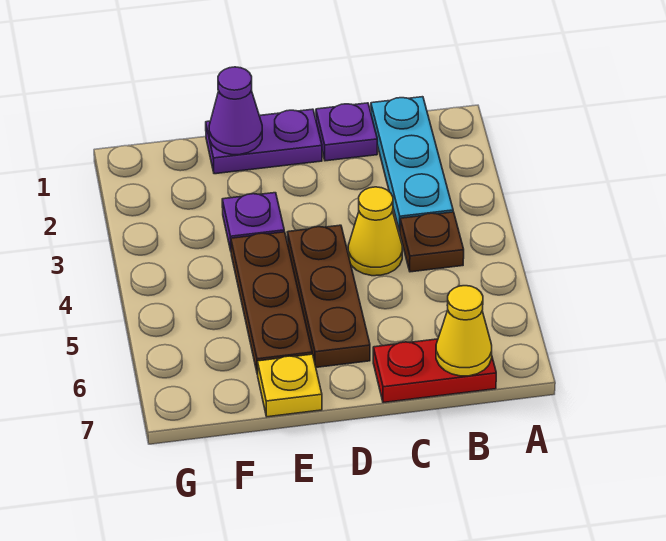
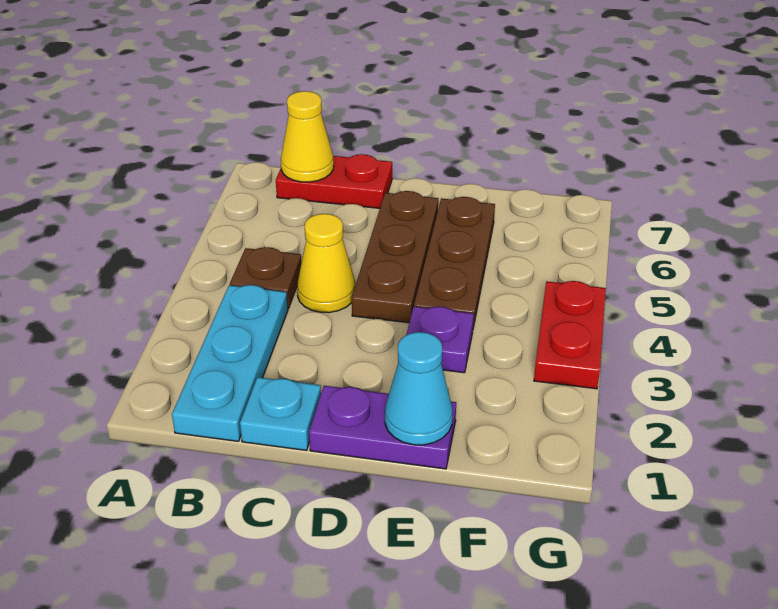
purple 1x1 plate [316,103,377,161] -> cyan 1x1 plate [240,377,321,450]
purple 1x1 cone [209,67,262,155] -> cyan 1x1 cone [385,332,452,445]
yellow 1x1 plate [257,354,322,417] -> none
none -> red 1x2 plate [534,281,606,389]

